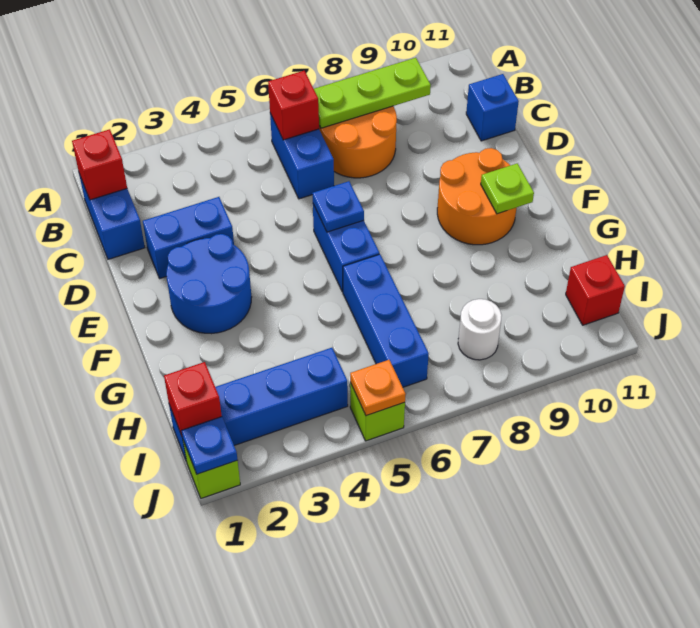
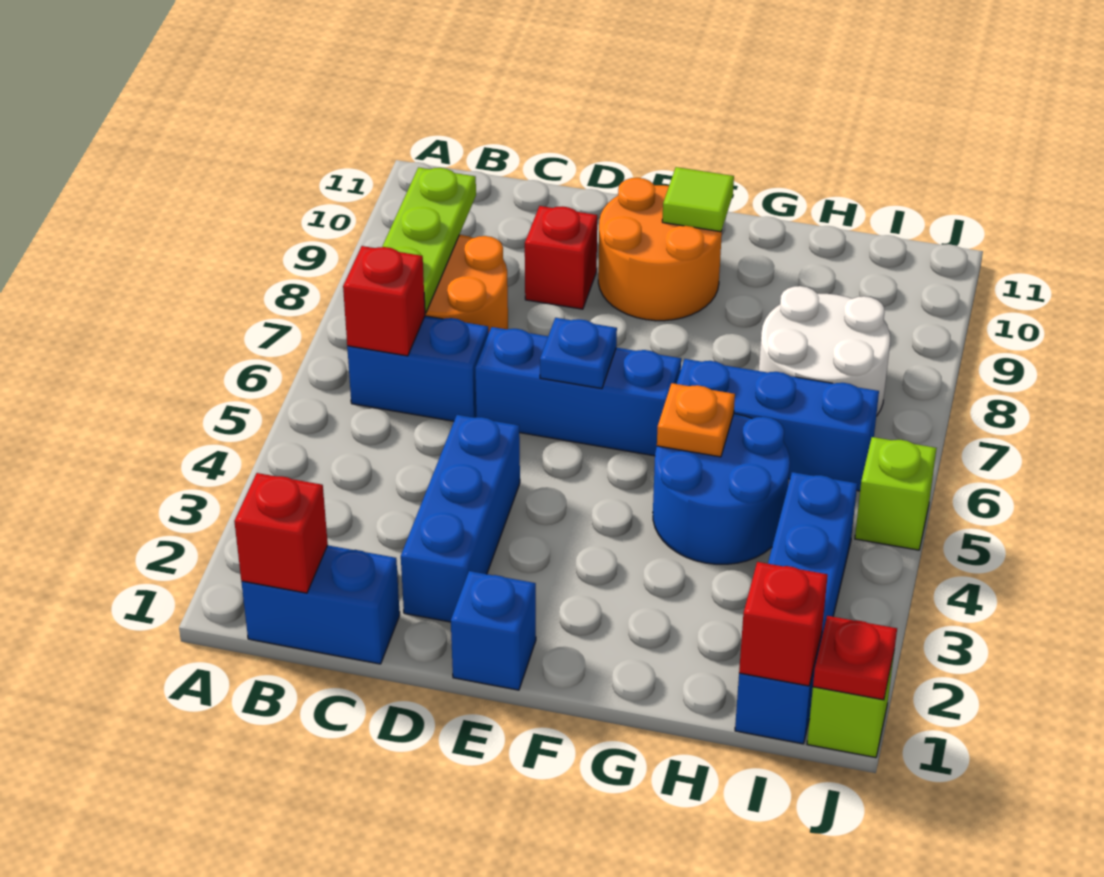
blue 1x1 brick [466,74,519,141] -> blue 1x1 brick moved to [451,571,536,690]
blue 1x2 brick [143,197,234,278] -> blue 1x3 brick [401,415,520,622]
blue 2x2 round brick [166,234,252,334] -> blue 2x2 round brick moved to [653,414,790,564]
blue 1x2 brick [313,204,379,292] -> blue 1x3 brick [475,327,681,456]
lime 1x1 plate [481,163,534,214] -> lime 1x1 tile [662,167,734,232]
white 1x1 round brick [458,299,502,360] -> white 2x2 round brick [759,286,890,416]
red 1x1 brick [566,255,625,325] -> red 1x1 brick moved to [525,206,597,309]
blue 1x1 plate [182,417,237,474] -> red 1x1 plate [813,616,897,700]
orange 1x1 plate [350,360,406,416] -> orange 1x1 plate moved to [657,383,735,457]

